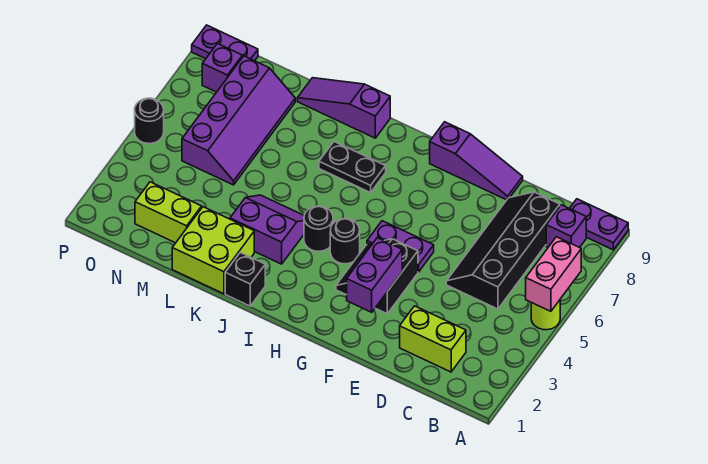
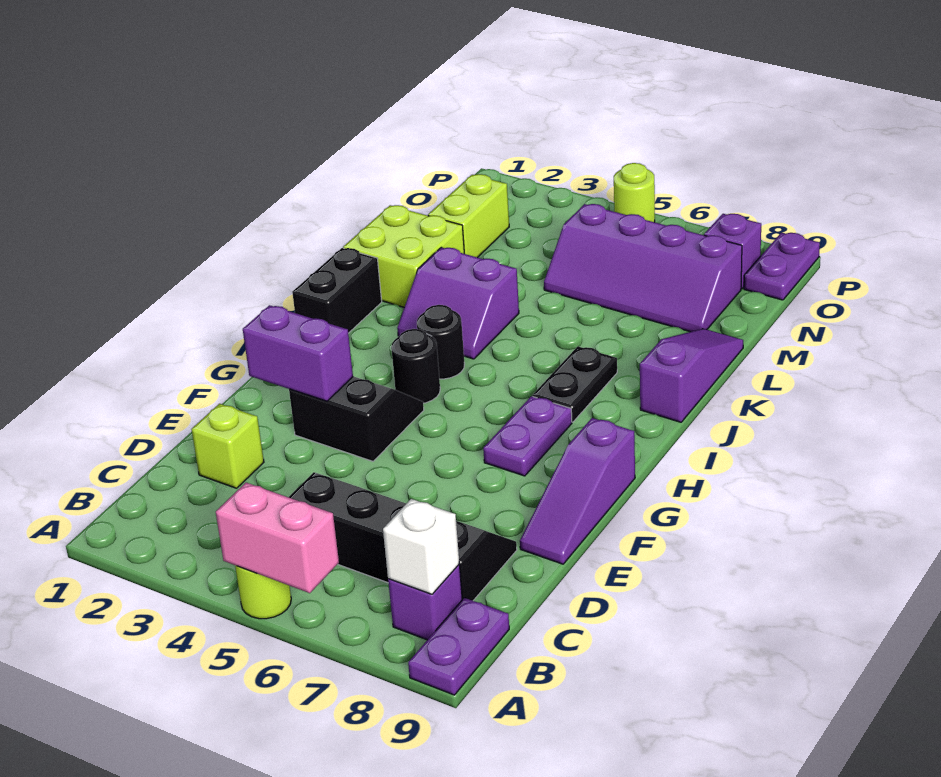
none -> white 1x1 brick [383,499,459,594]
lime 1x2 brick [400,306,466,372] -> lime 1x1 brick [191,404,264,488]
purple 1x2 plate [367,221,434,272] -> purple 1x2 plate moved to [483,396,572,476]
black 1x1 brick [225,253,265,306] -> black 1x2 brick [292,248,382,333]
purple 2x2 slope [230,195,304,264] -> purple 2x2 slope turned to [397,247,519,359]
black 1x1 round brick [135,98,164,144] -> lime 1x1 round brick [614,163,655,222]

